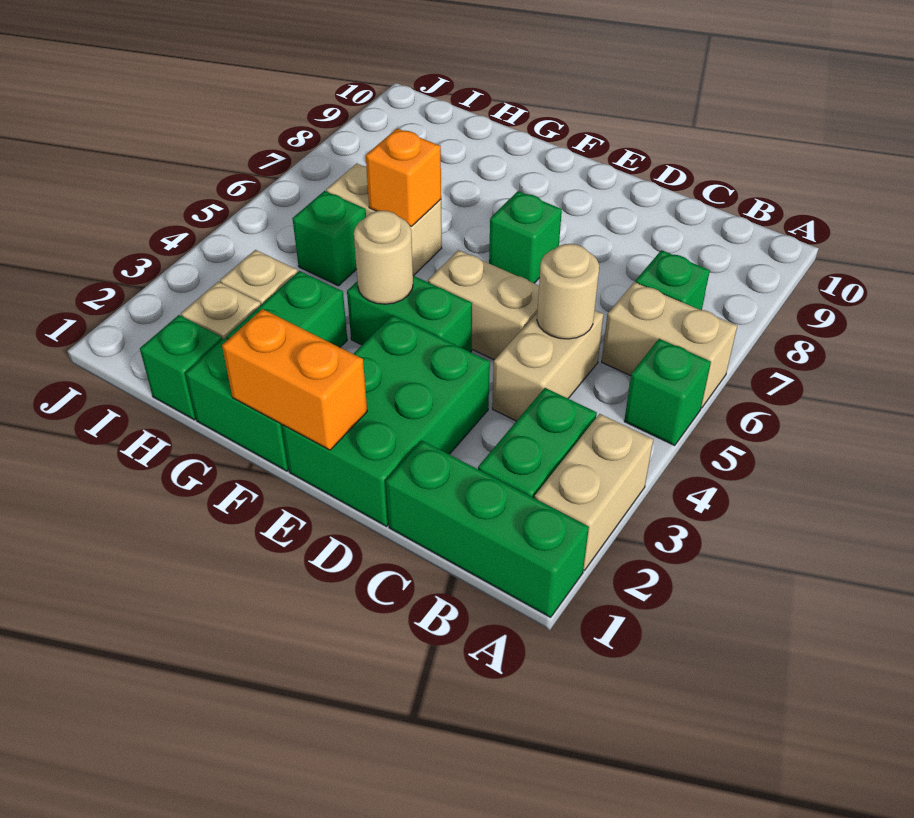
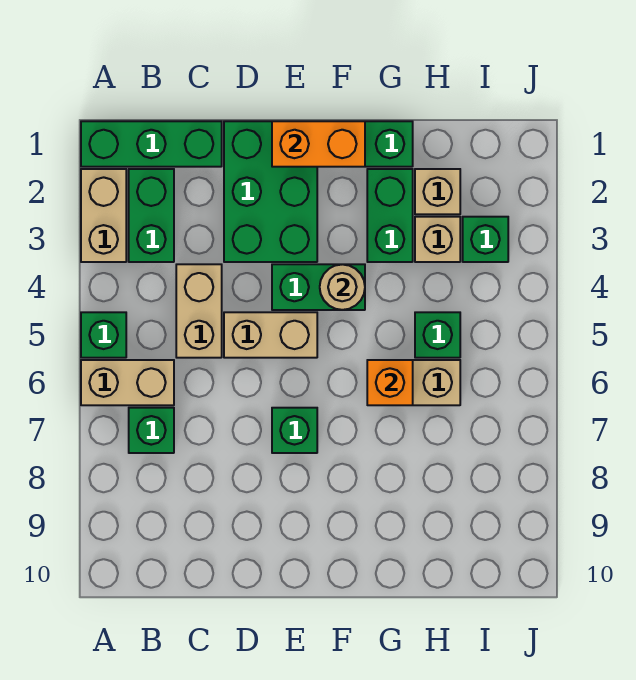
tan 1x1 round brick [537,244,599,339] -> none
green 1x1 brick [140,315,222,420] -> green 1x1 brick moved to [463,217,508,262]

